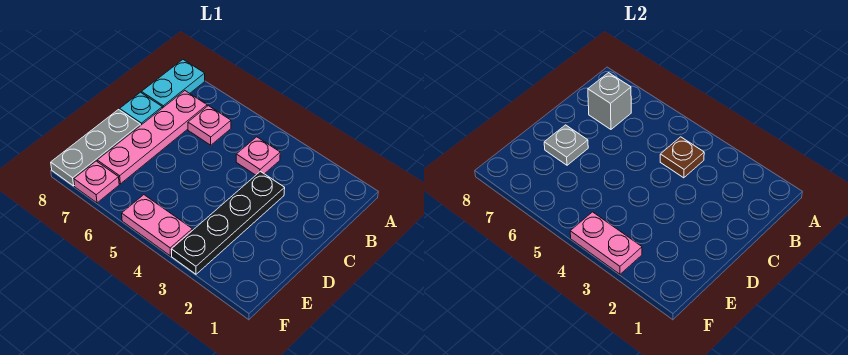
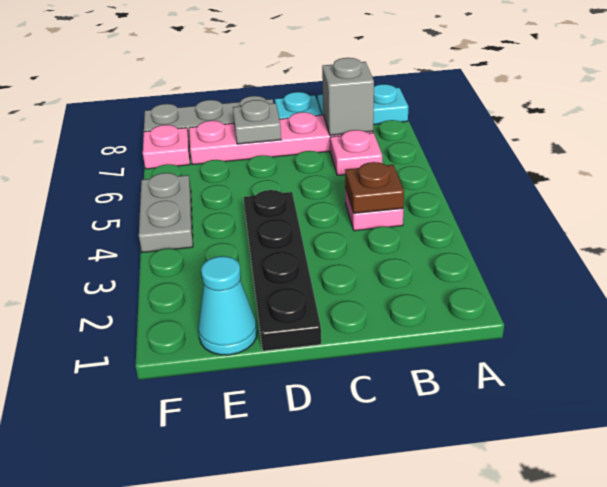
black 1x4 plate [171,171,285,274] -> black 1x4 plate turned to [244,190,321,351]
none -> cyan 1x1 cone [198,256,257,355]
pink 1x2 plate [570,212,642,274] -> none
pink 1x2 plate [122,195,192,256] -> grey 1x2 plate [139,173,193,253]

